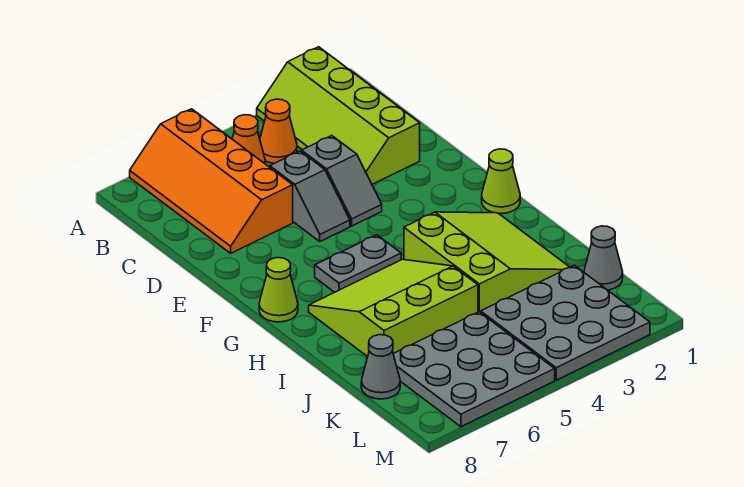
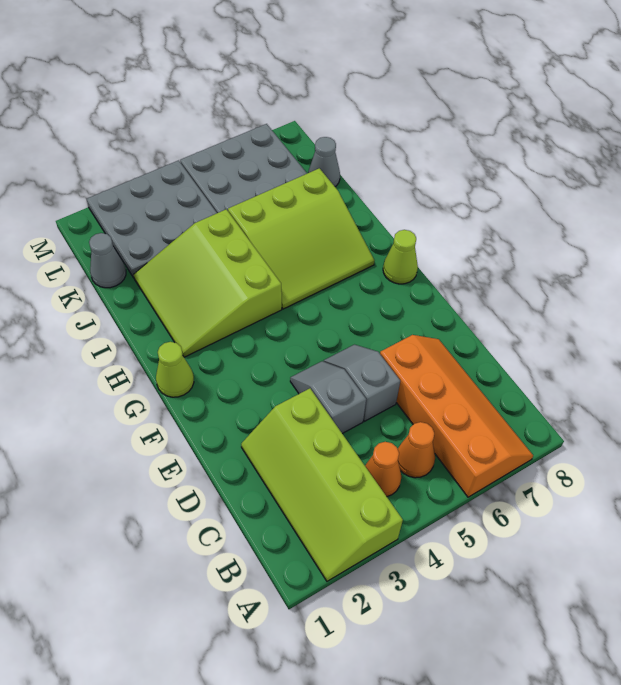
lime 2x4 slope [257,47,420,184] -> lime 2x4 slope turned to [241,388,403,581]
grey 1x2 plate [315,235,401,292] -> none

